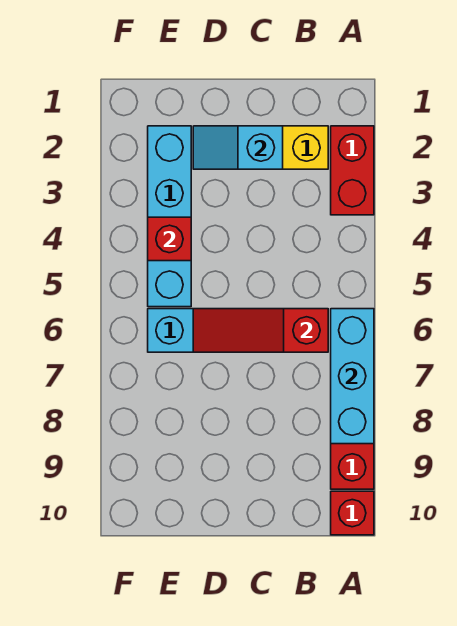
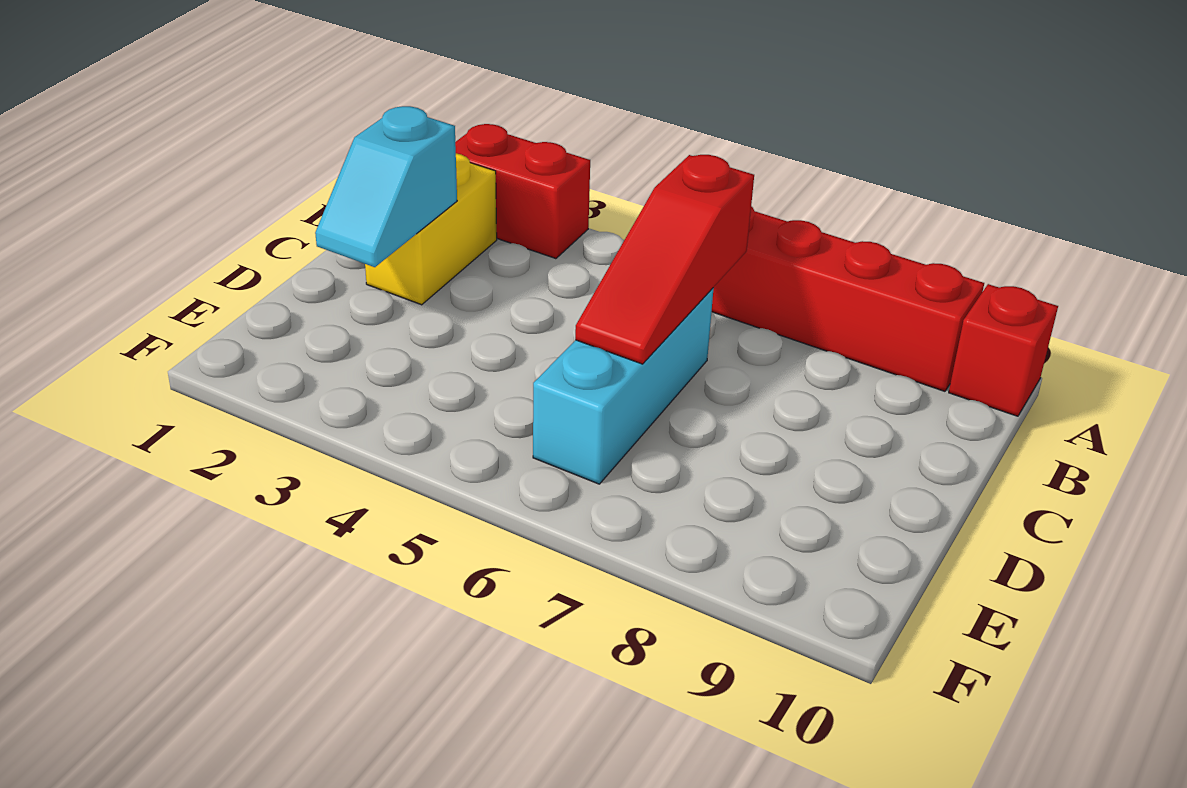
cyan 1x3 brick [331,309,374,444] -> none
cyan 1x4 brick [148,126,191,307] -> none
red 1x1 brick [148,217,191,261] -> none

